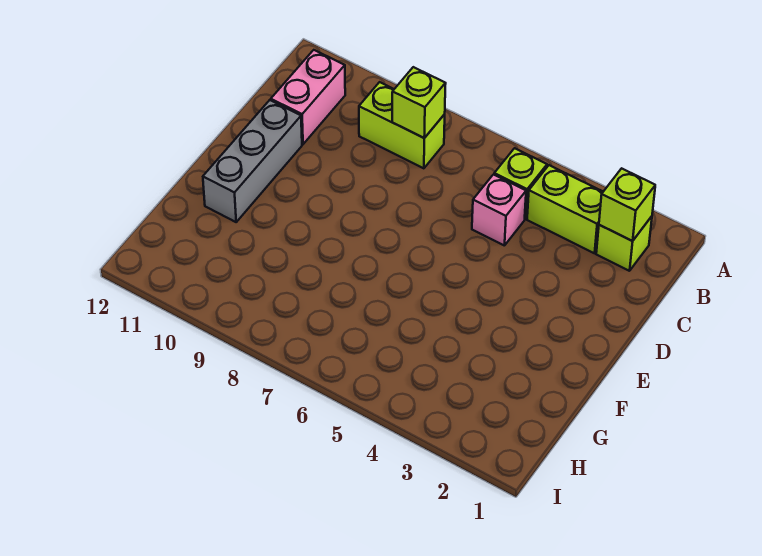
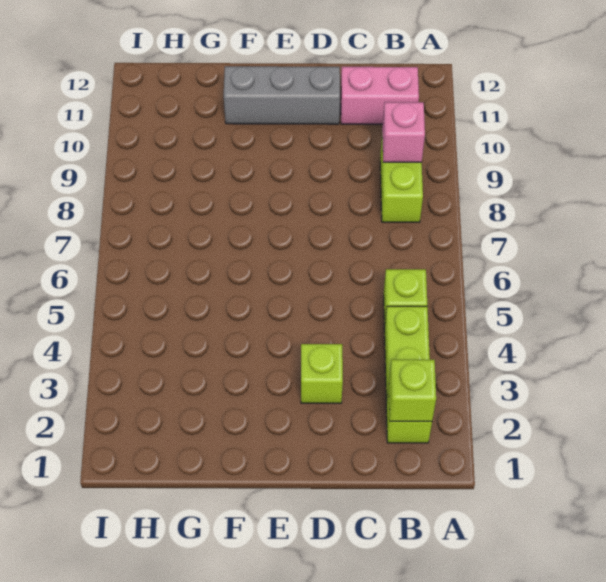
lime 1x1 brick [392,67,446,138] -> lime 1x1 brick moved to [301,344,343,403]
pink 1x1 brick [472,175,526,246] -> pink 1x1 brick moved to [382,102,425,162]

